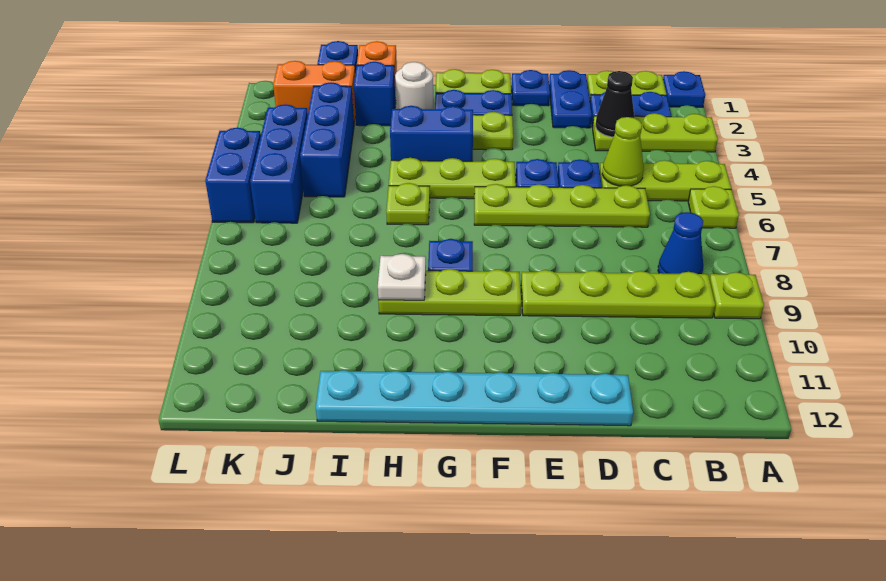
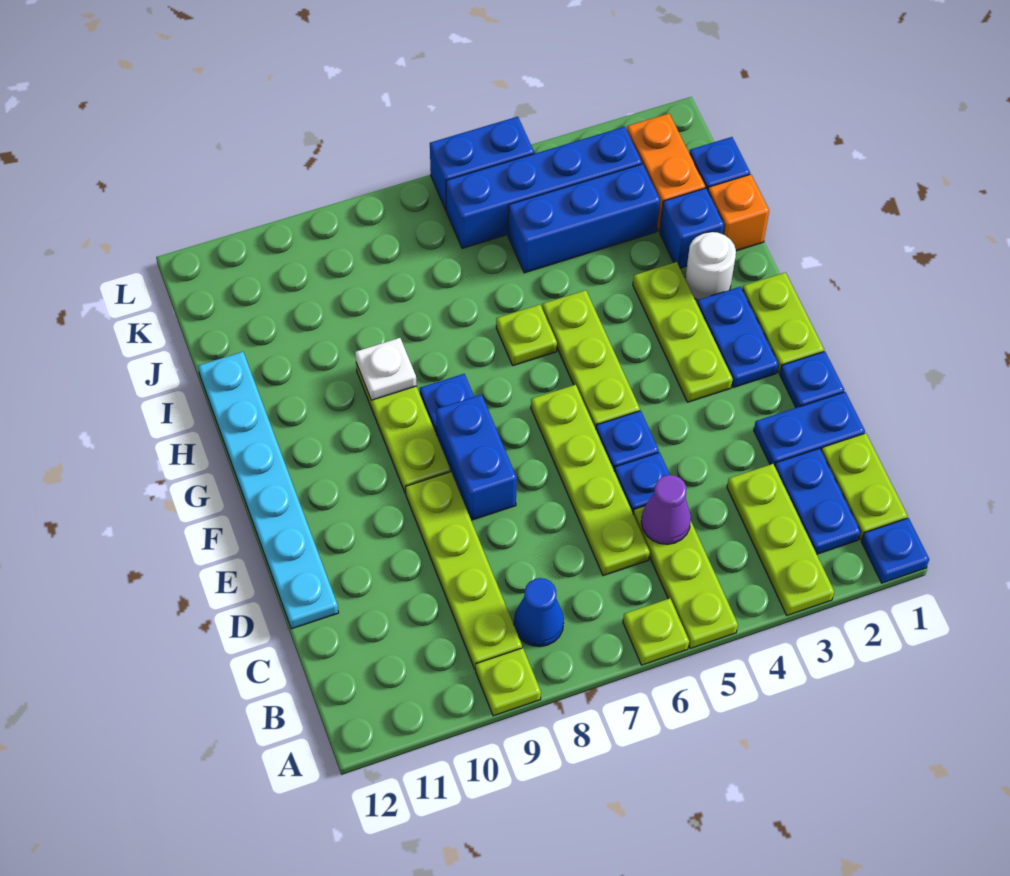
black 1x1 cone [595,71,634,137] -> none
lime 1x1 cone [602,117,644,186] -> purple 1x1 cone [641,475,691,544]
blue 1x2 brick [390,106,473,161] -> blue 1x2 brick moved to [436,395,517,520]
blue 1x3 brick [250,104,308,223] -> blue 1x4 brick [446,127,642,248]

